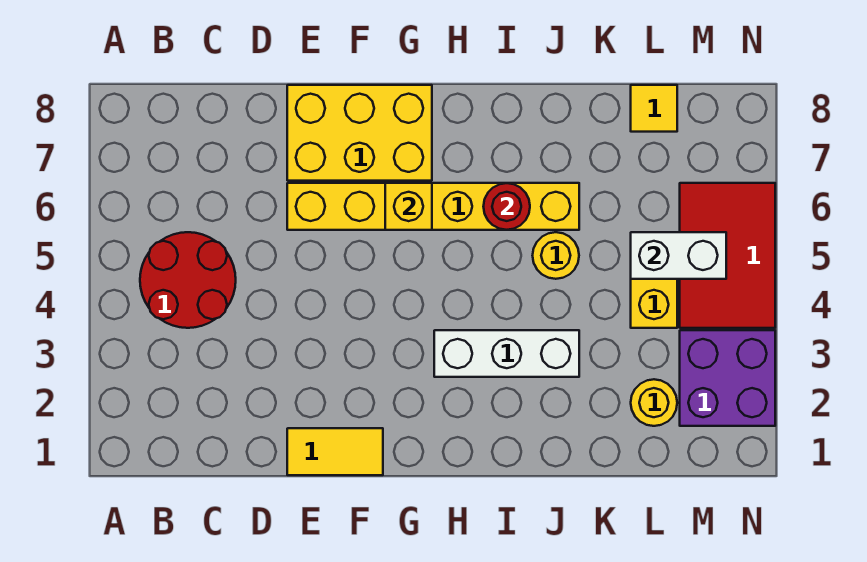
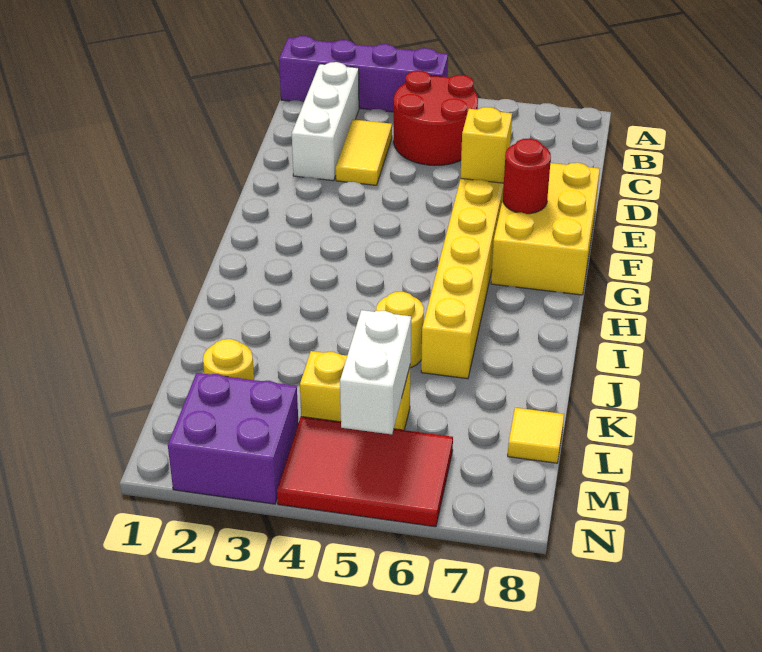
none -> purple 1x4 brick [279,36,448,112]
yellow 1x2 tile [287,428,383,475] -> yellow 1x2 tile moved to [336,120,392,185]
yellow 1x1 brick [385,183,432,230] -> yellow 1x1 brick moved to [460,107,512,183]
white 1x3 brick [434,330,579,377] -> white 1x3 brick moved to [292,62,359,181]
red 1x1 round brick [483,183,530,230] -> red 1x1 round brick moved to [503,138,551,214]

